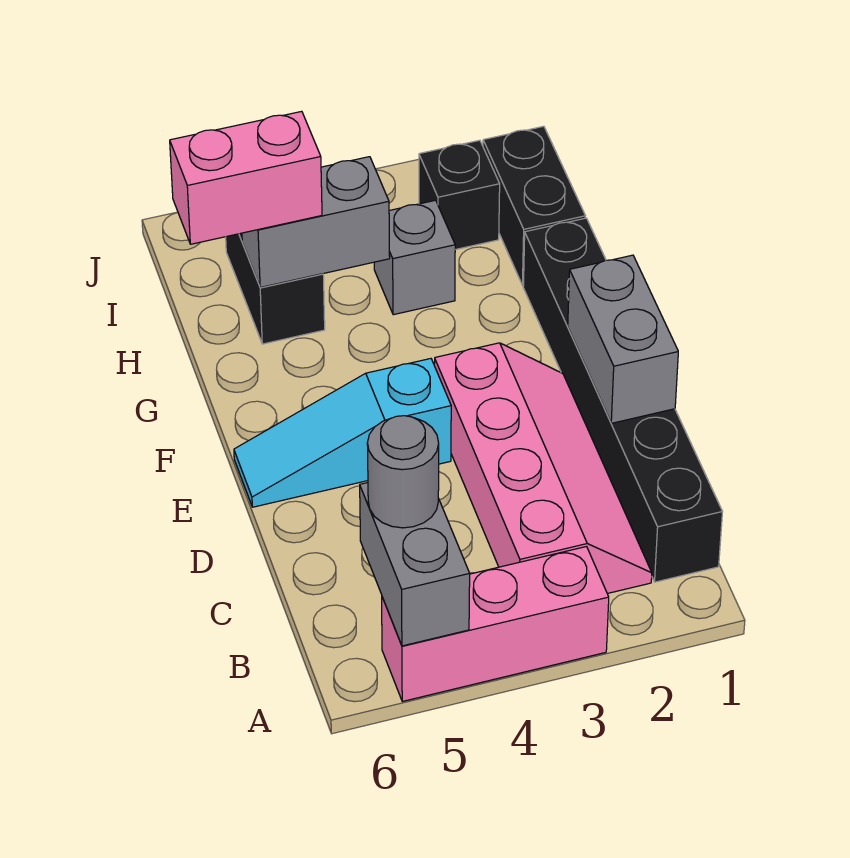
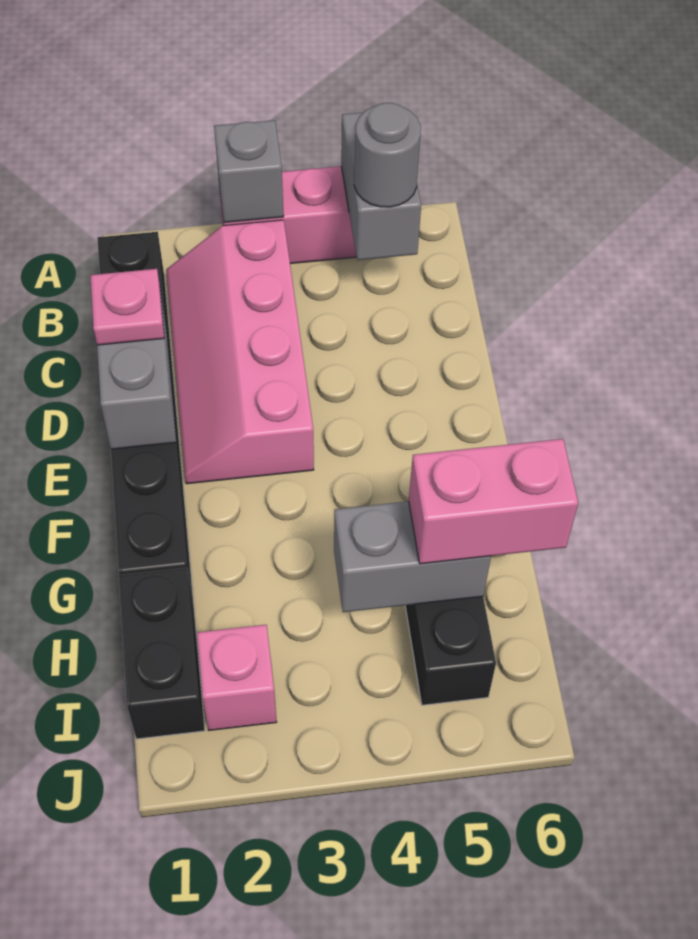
none -> pink 1x1 plate [90,269,164,345]
cyan 1x3 slope [234,359,451,507] -> none
grey 1x1 brick [374,200,455,315] -> grey 1x1 brick moved to [214,120,284,223]
black 1x1 brick [419,140,500,250] -> pink 1x1 brick [197,625,276,730]

